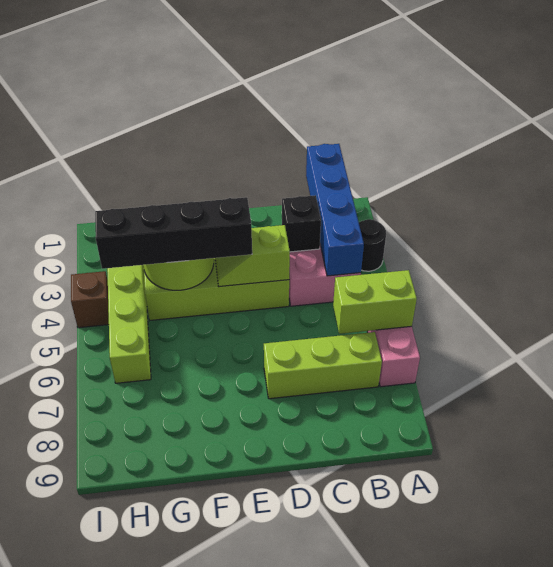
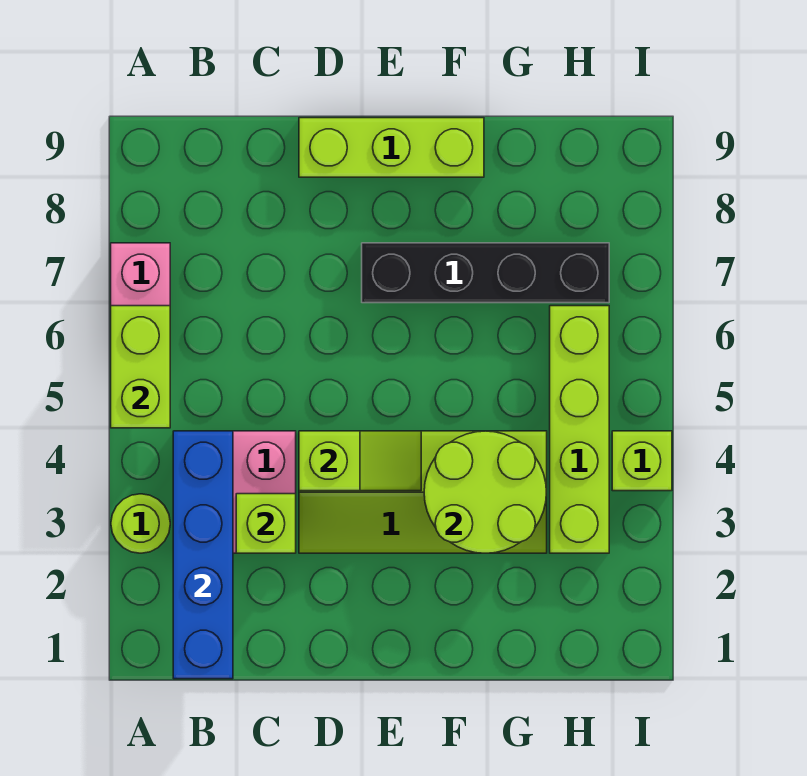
black 1x1 round brick [359,219,386,271] -> lime 1x1 round brick [111,494,170,553]
lime 1x2 brick [333,270,417,334] -> lime 1x2 brick turned to [111,306,170,428]
lime 1x3 brick [264,332,382,399] -> lime 1x3 brick moved to [299,118,484,177]
black 1x1 brick [282,195,321,252] -> lime 1x1 brick [236,494,296,553]
black 1x4 brick [95,197,252,269] -> black 1x4 brick moved to [362,243,609,303]
brown 1x1 brick [71,271,109,328] -> lime 1x1 brick [612,431,672,491]

